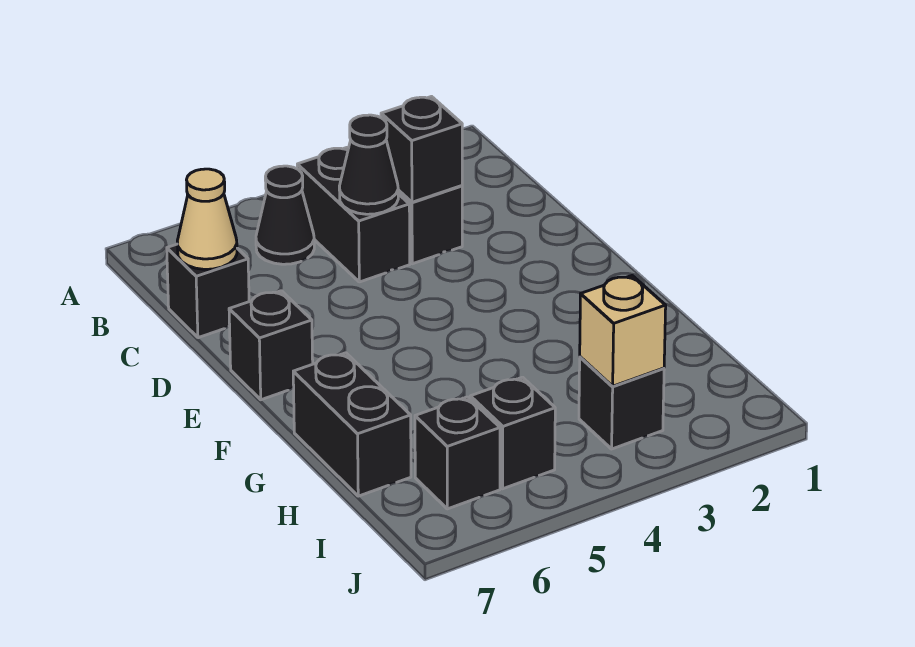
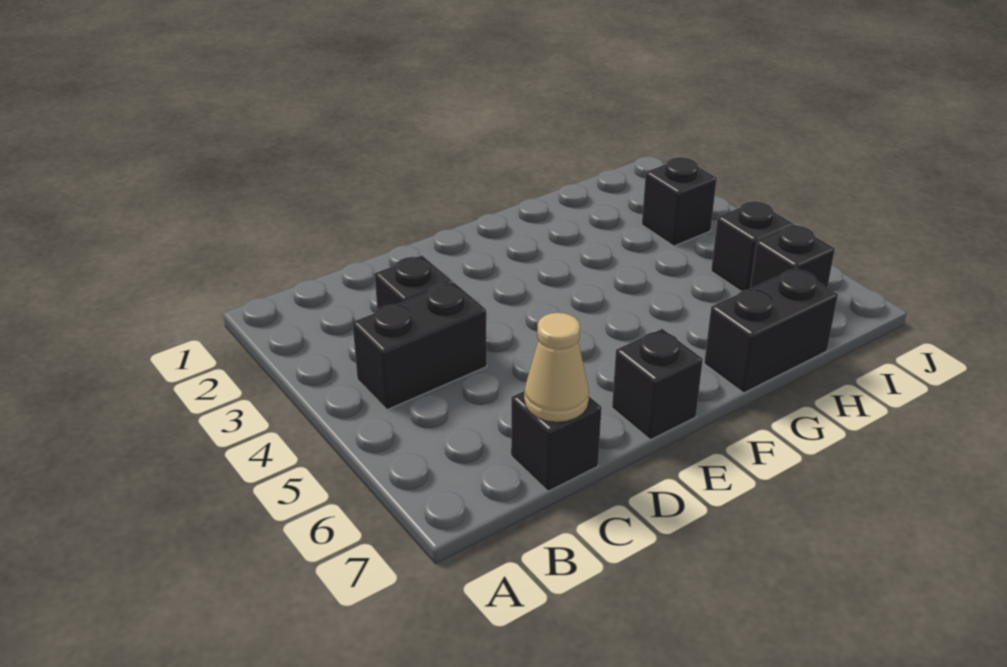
black 1x1 cone [256,166,314,264] -> none
black 1x1 brick [381,97,462,202] -> none
black 1x1 cone [339,115,398,214] -> none
tan 1x1 brick [580,276,666,386] -> none

